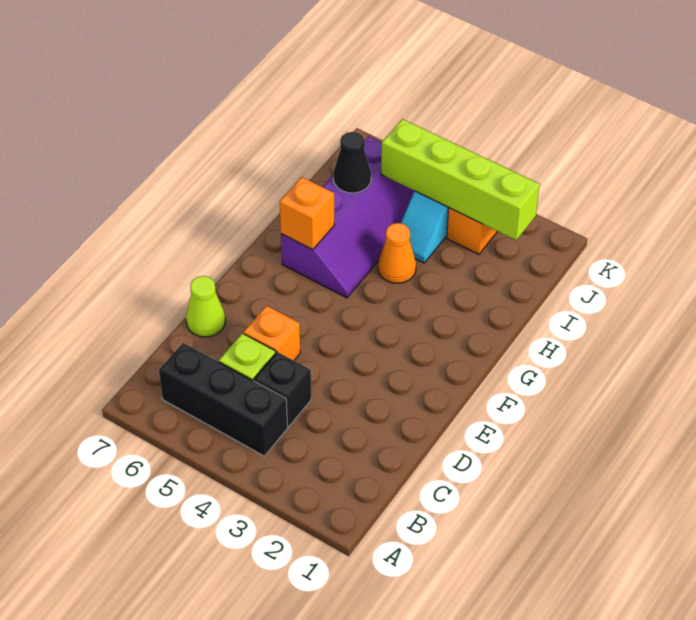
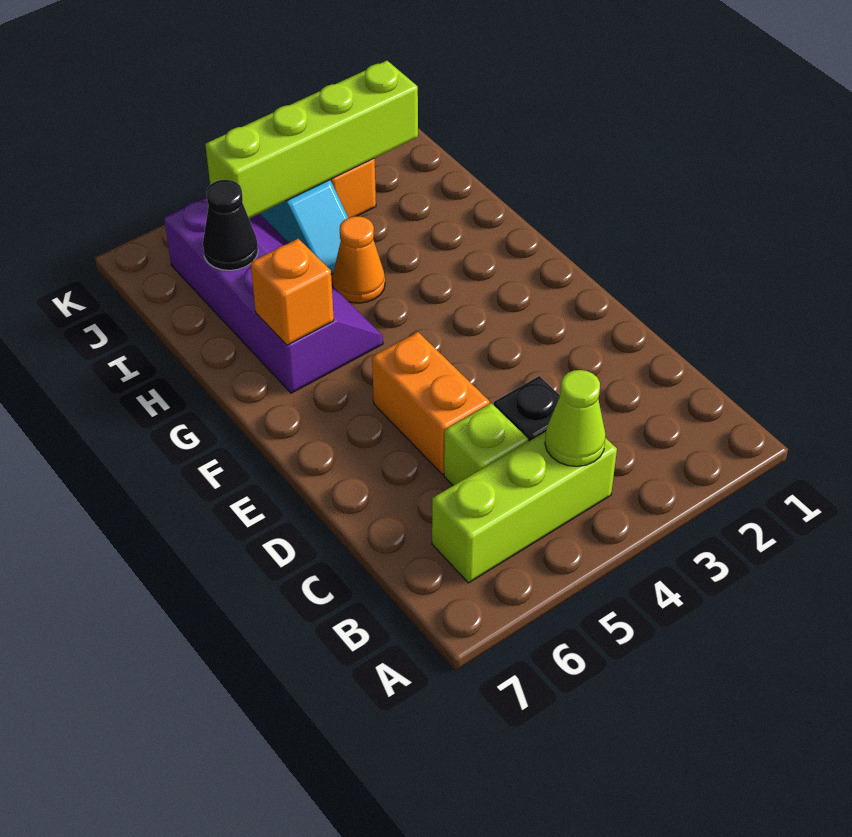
black 1x3 brick [159,343,288,456] -> lime 1x3 brick [432,432,617,583]
orange 1x1 brick [244,306,300,361] -> orange 1x2 brick [372,332,490,474]
lime 1x1 cone [186,276,225,337] -> lime 1x1 cone moved to [545,370,606,466]

